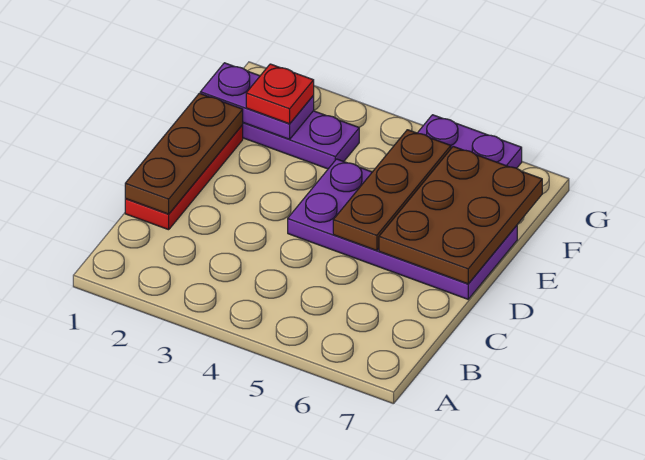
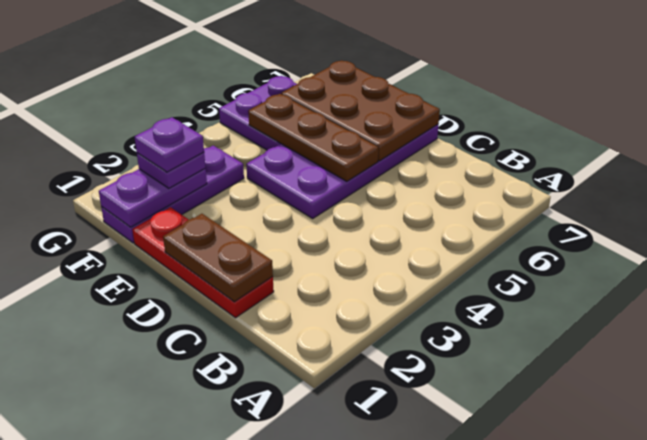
brown 1x3 plate [125,93,243,214] -> brown 1x2 plate [163,214,273,302]
red 1x1 plate [246,64,314,124] -> purple 1x1 plate [137,152,206,188]
none -> purple 1x1 plate [135,117,204,172]

